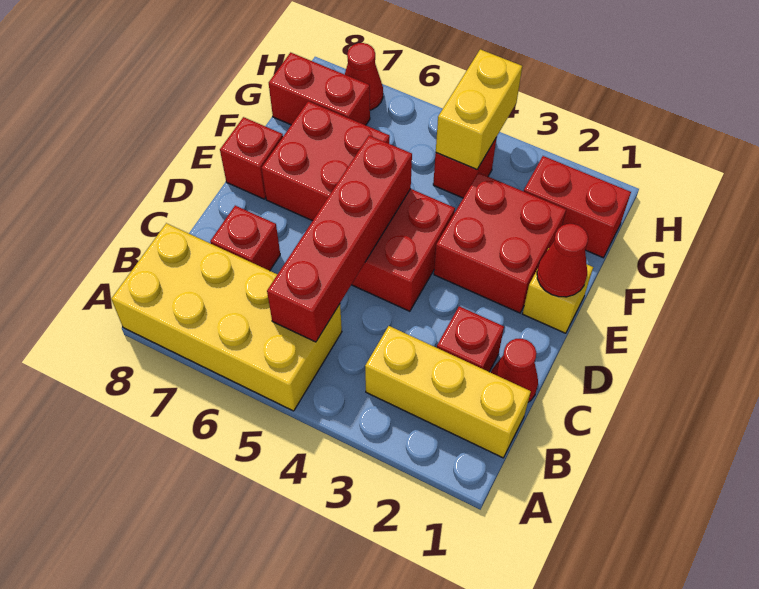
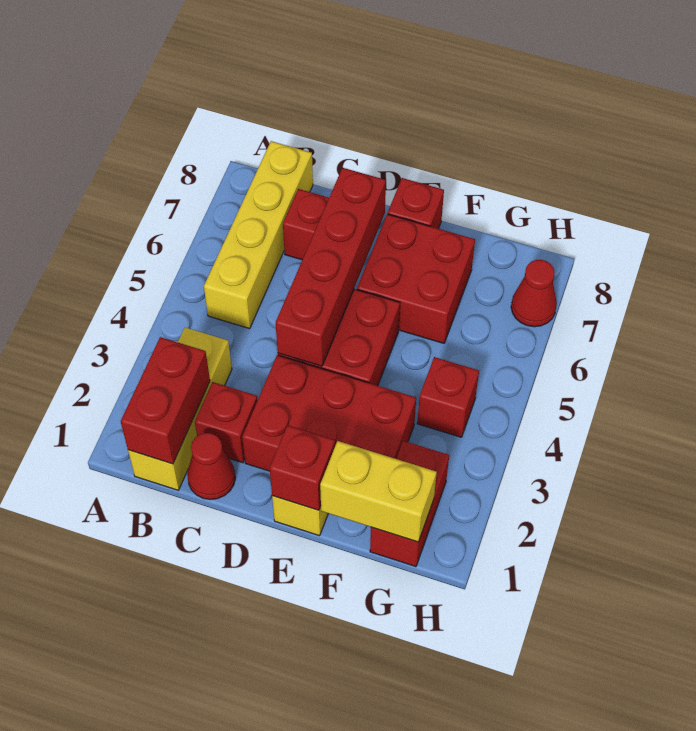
yellow 2x4 brick [111,223,342,411] -> yellow 1x4 brick [204,141,313,329]
red 1x4 brick [267,136,412,342] -> red 1x4 brick turned to [275,168,386,366]
red 1x1 cone [537,224,588,297] -> red 1x1 brick [270,425,335,510]
red 2x2 brick [434,173,566,313] -> red 2x3 brick [242,355,416,471]
yellow 1x2 brick [436,49,522,169] -> yellow 1x2 brick moved to [320,441,437,542]
red 1x2 brick [269,53,370,125] -> red 1x2 brick moved to [121,337,210,464]

